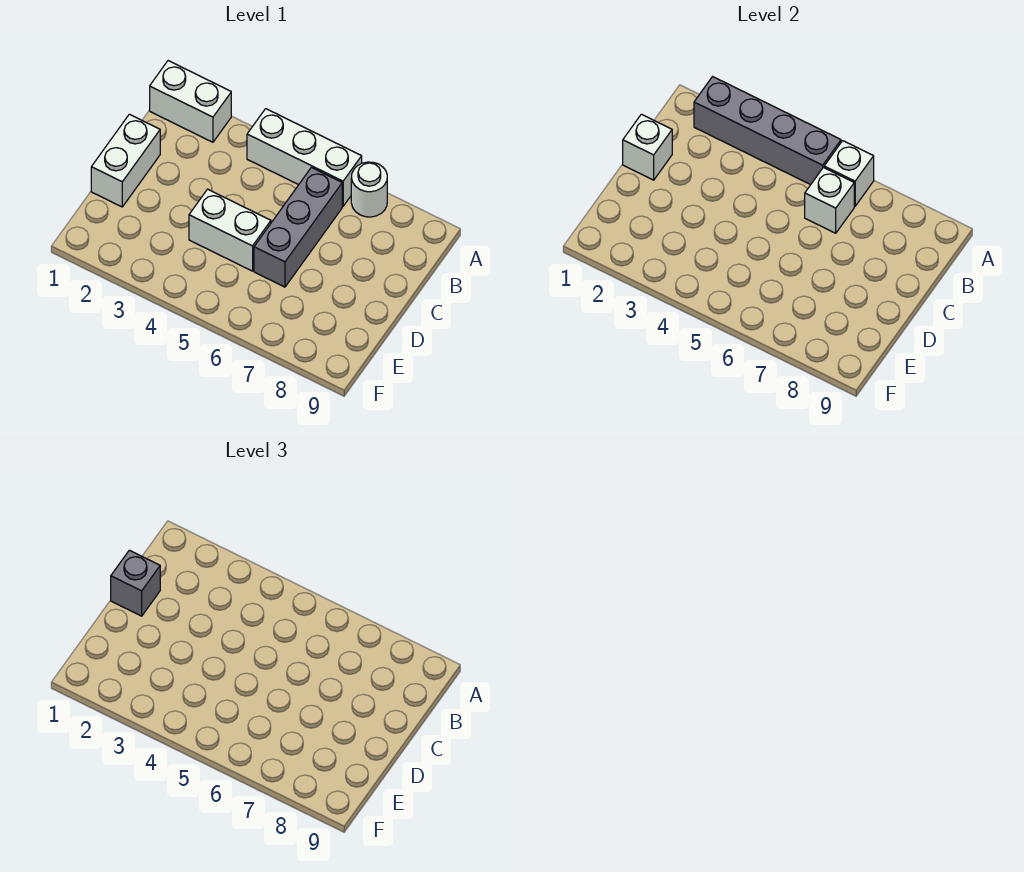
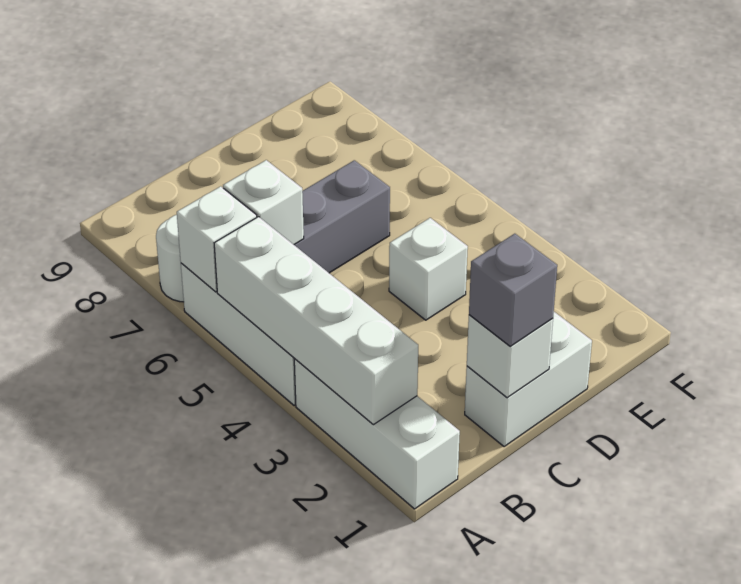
white 1x2 brick [150,61,231,142] -> white 1x3 brick [294,359,460,509]
grey 1x4 brick [694,77,841,185] -> white 1x4 brick [214,217,418,425]
white 1x2 brick [189,189,271,271] -> white 1x1 brick [389,218,468,320]

